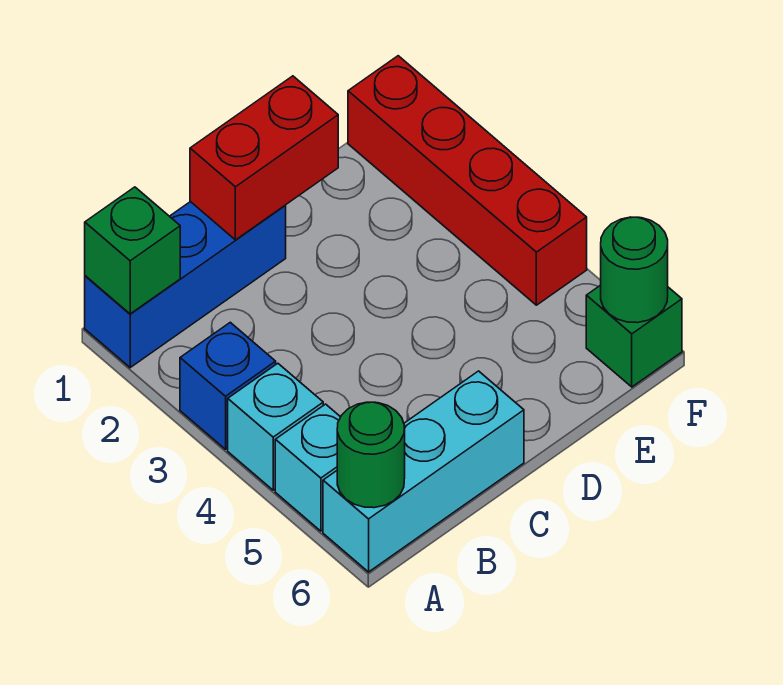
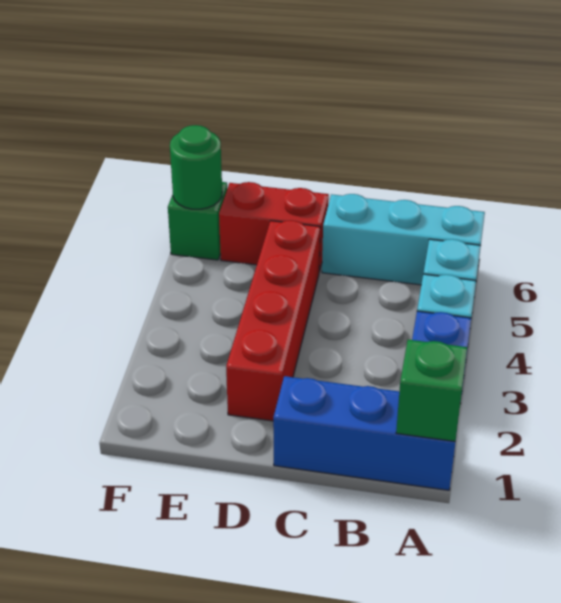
green 1x1 round brick [337,402,405,508] -> none
red 1x2 brick [190,76,338,240] -> red 1x2 brick moved to [219,182,329,272]
red 1x4 brick [348,56,587,305] -> red 1x4 brick moved to [226,220,320,421]

